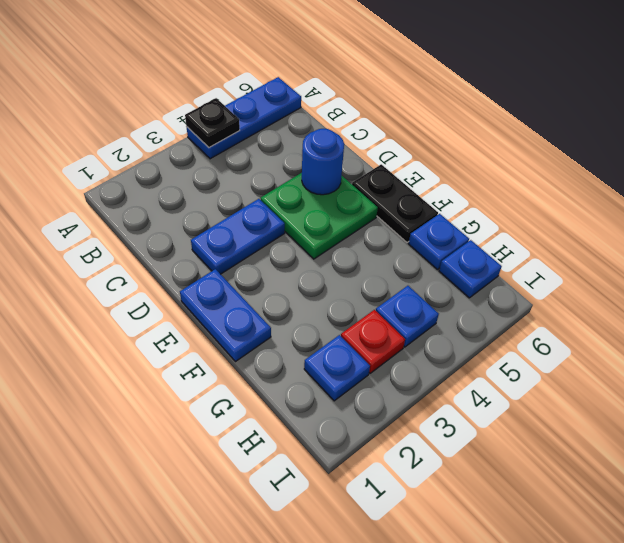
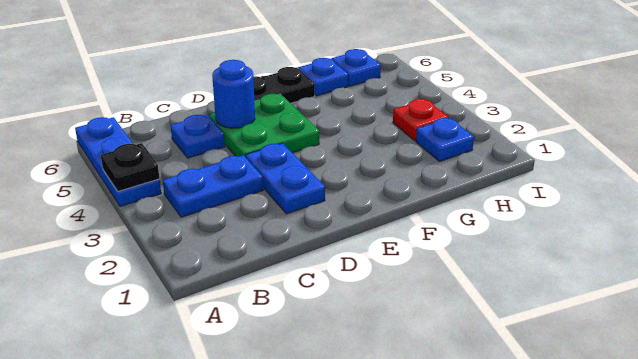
blue 1x2 plate [180,269,271,362] -> blue 1x2 plate moved to [163,155,263,217]
blue 1x1 plate [376,286,439,347] -> blue 1x1 plate moved to [170,115,225,158]

